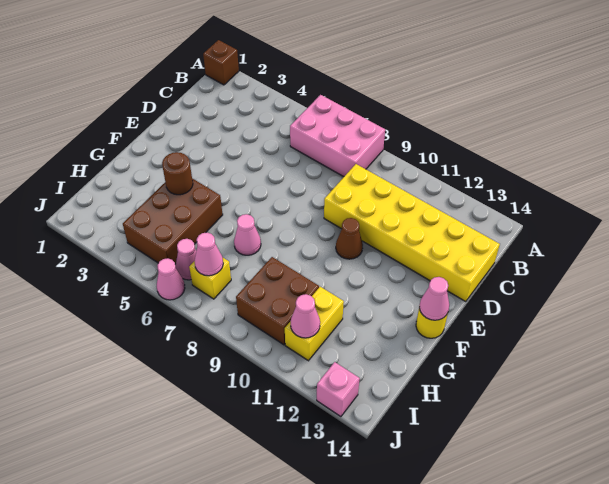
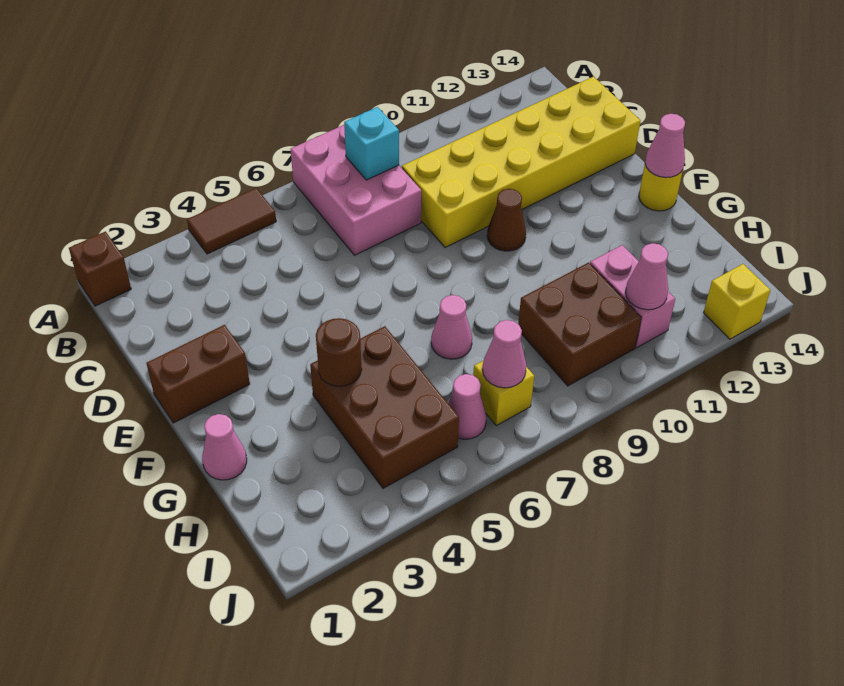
none -> brown 1x2 tile [187,188,276,254]
pink 2x3 brick [290,95,385,177] -> pink 2x3 brick turned to [291,125,421,255]
none -> cyan 1x1 brick [344,107,399,180]
none -> brown 1x2 brick [147,325,250,423]
yellow 1x2 brick [285,287,344,361] -> pink 1x2 brick [590,245,675,348]
pink 1x1 cone [157,258,185,300] -> pink 1x1 cone moved to [202,414,247,480]
pink 1x1 brick [317,362,360,417] -> yellow 1x1 brick [703,264,770,339]

